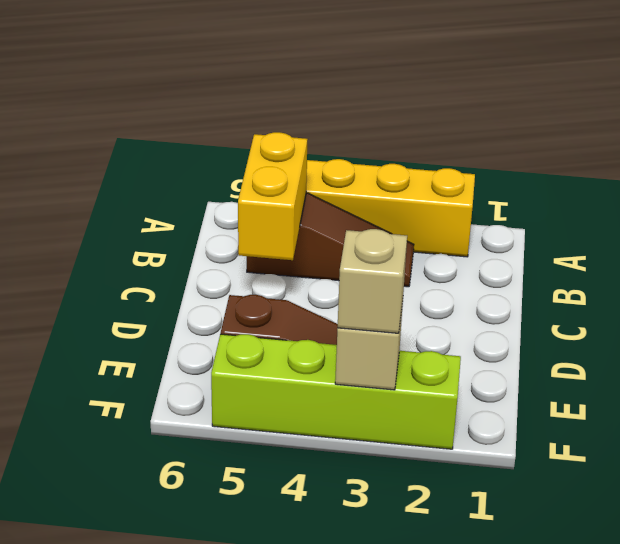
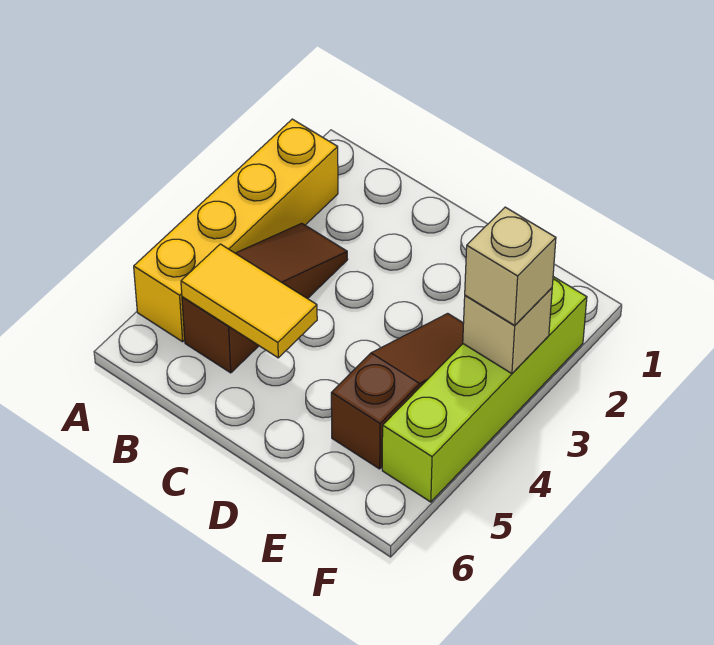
yellow 1x2 brick [238,132,307,260] -> yellow 1x2 tile [181,244,317,358]

